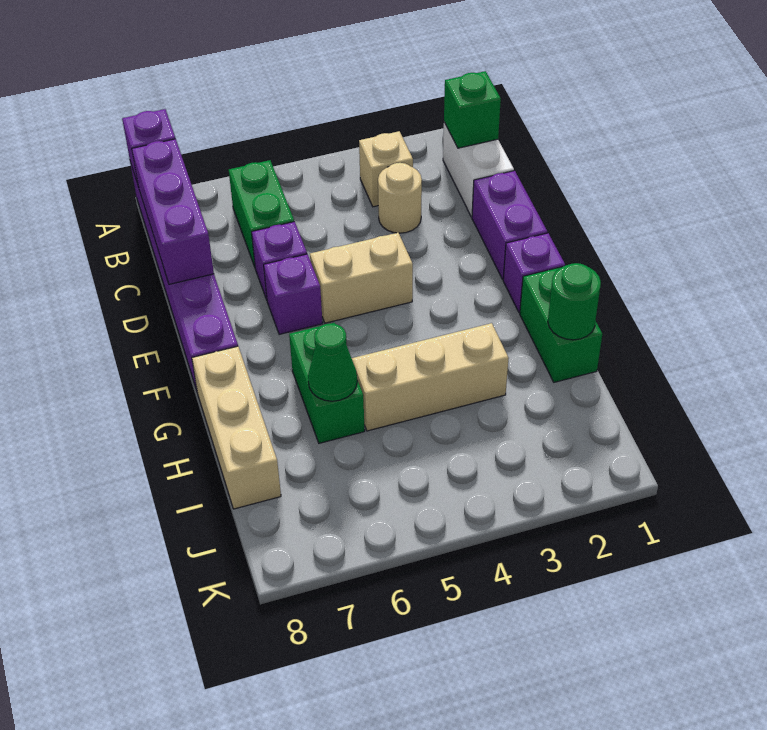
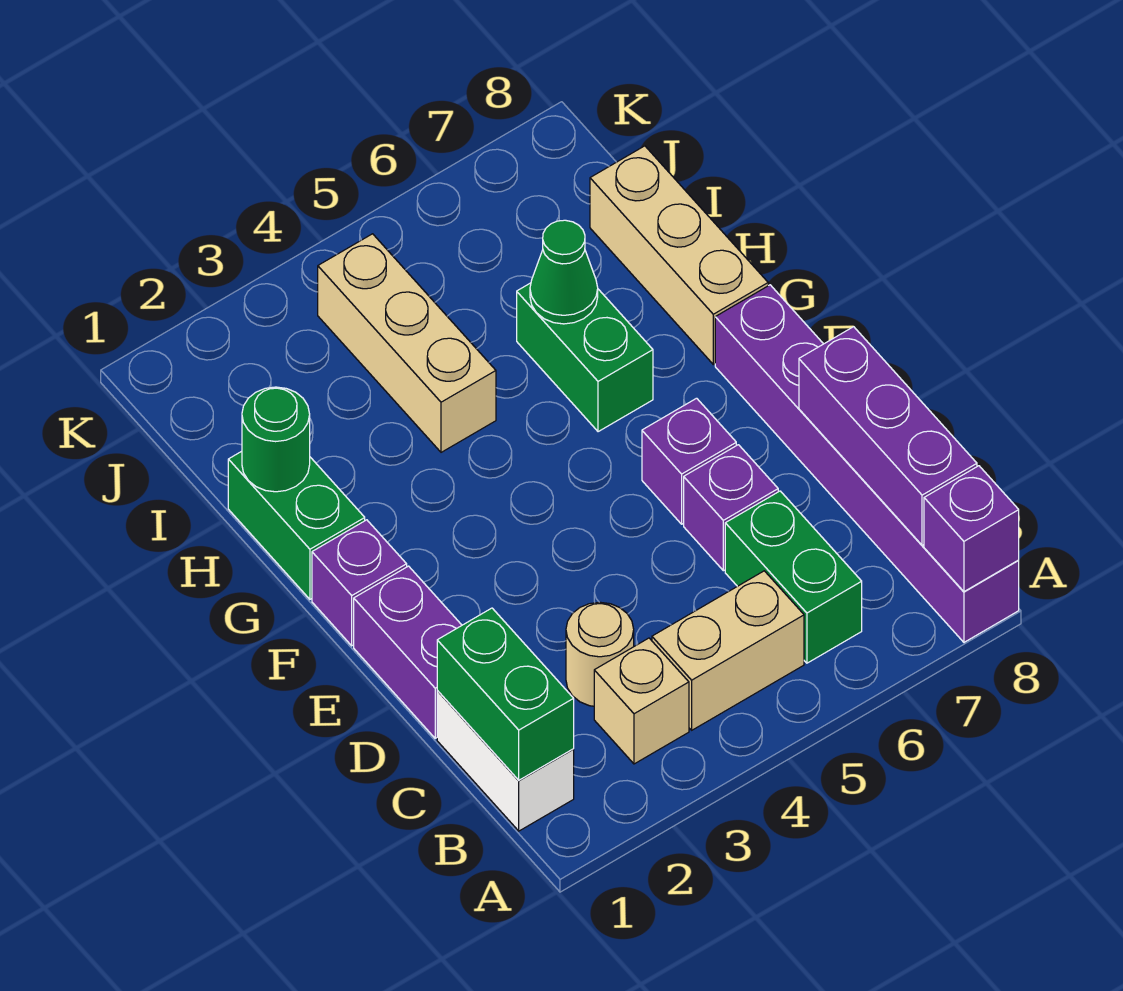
green 1x1 brick [444,71,501,148] -> green 1x2 brick [437,608,574,780]
tan 1x2 brick [310,233,413,323] -> tan 1x2 brick moved to [652,571,804,730]
tan 1x3 brick [352,323,509,431] -> tan 1x3 brick turned to [318,234,496,452]

